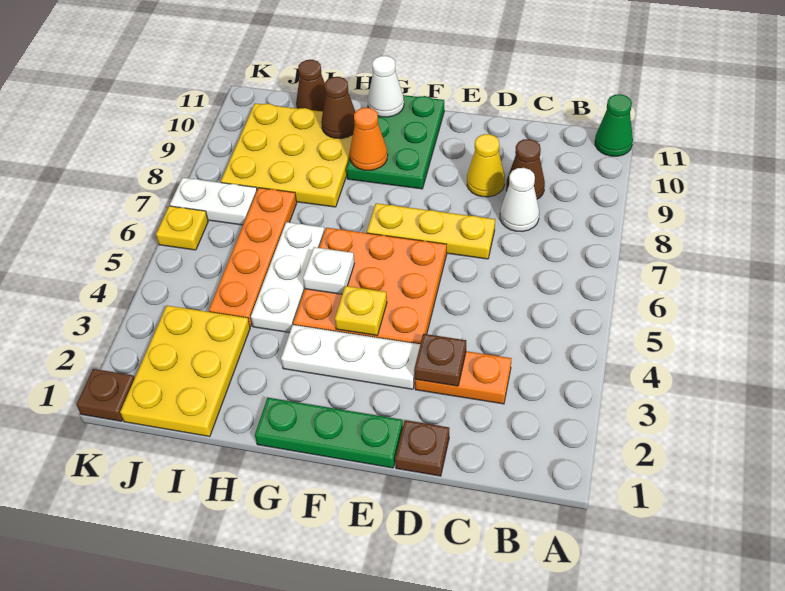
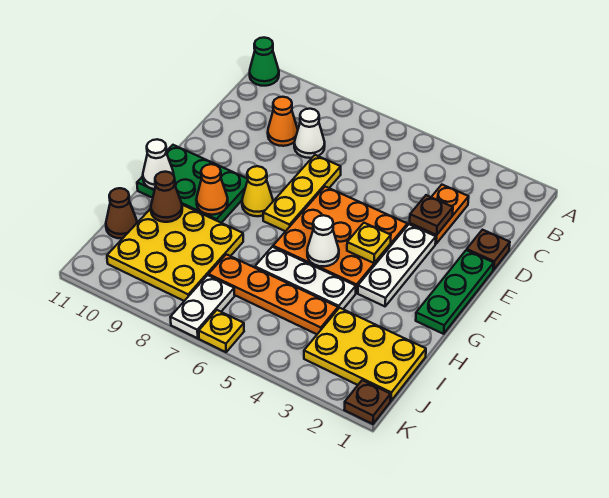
brown 1x1 cone [506,139,545,199] -> orange 1x1 cone [268,97,298,146]
yellow 1x1 cone [467,134,505,197] -> yellow 1x1 cone moved to [242,166,273,216]
white 1x1 plate [303,247,354,294] -> white 1x1 cone [307,215,339,266]

